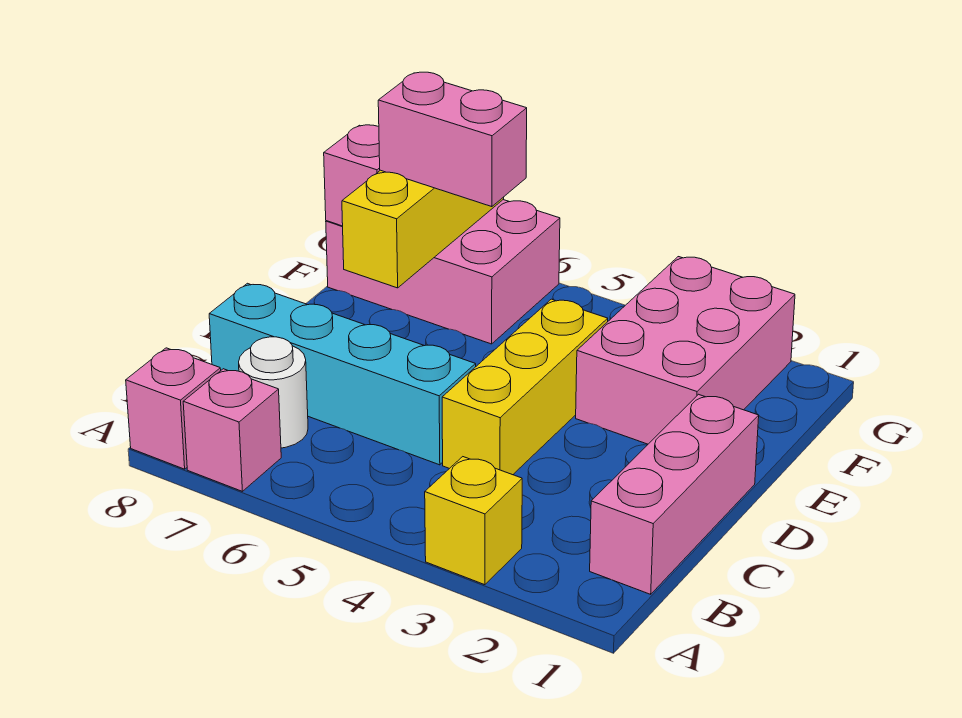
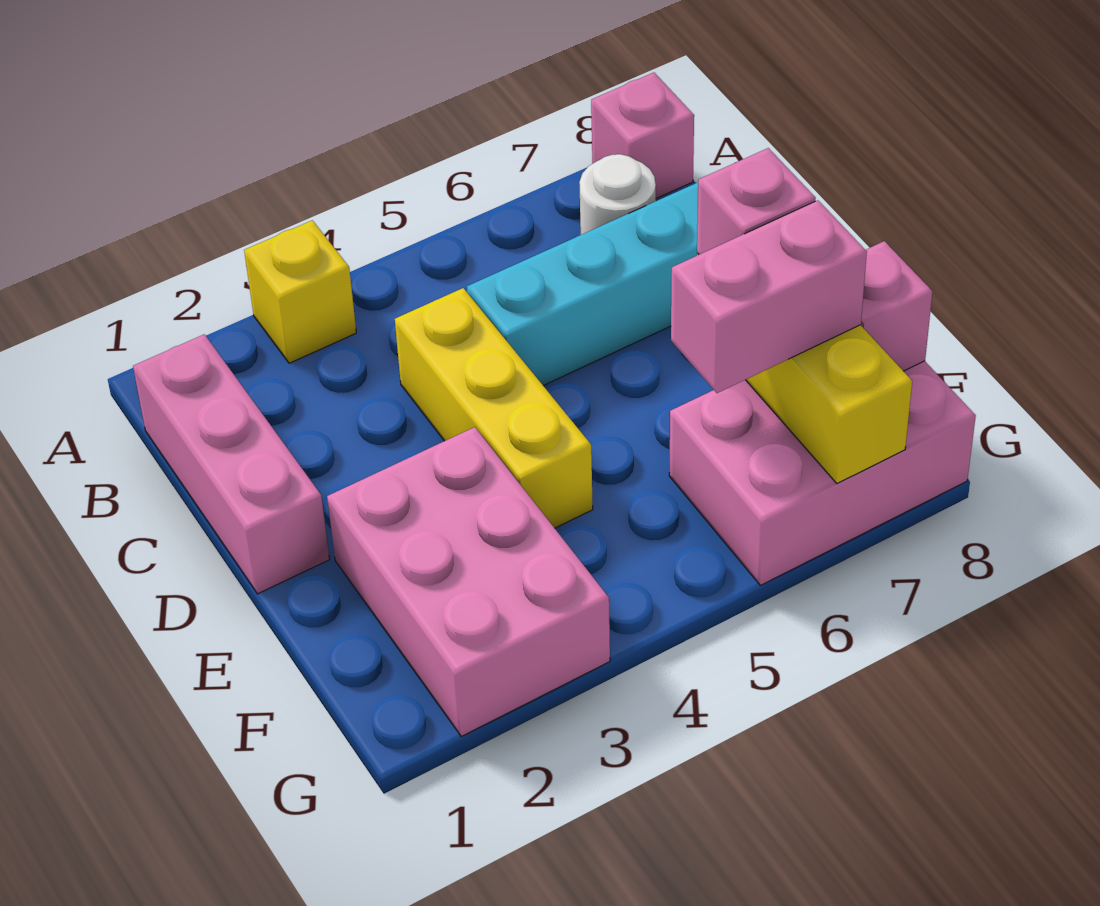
pink 1x1 brick [183,369,281,491] -> pink 1x1 brick moved to [697,148,816,254]

